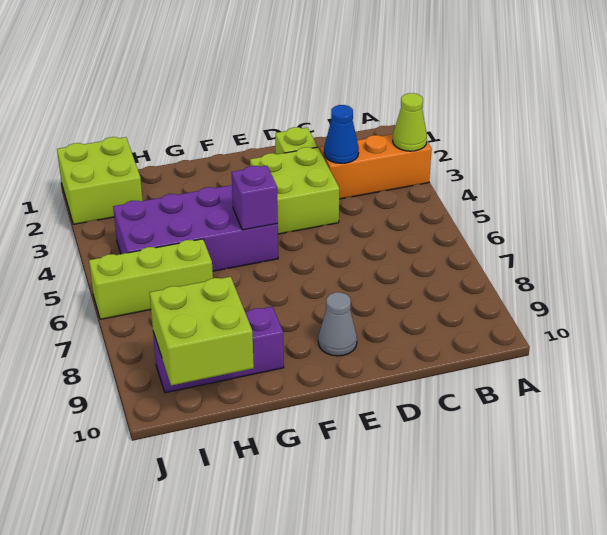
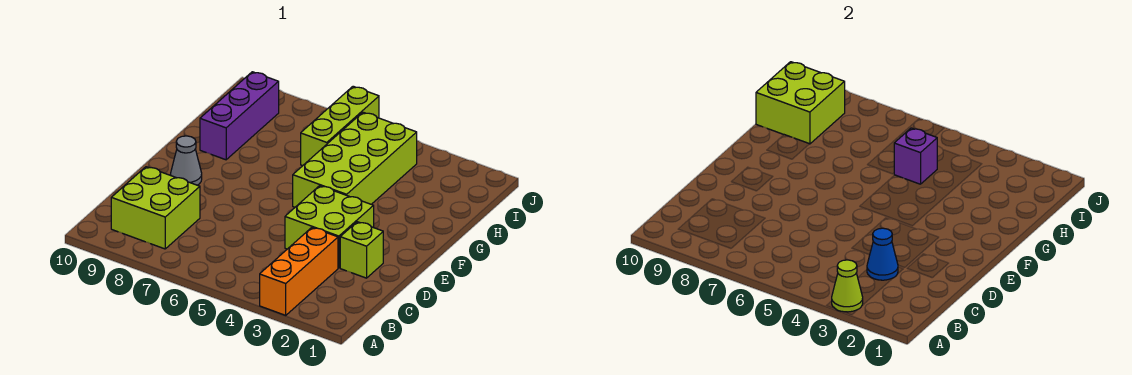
purple 2x4 brick [113,185,278,271] -> lime 2x4 brick [293,112,417,207]
purple 1x1 brick [232,166,278,230] -> purple 1x1 brick moved to [894,128,937,184]
lime 2x2 brick [57,137,143,224] -> lime 2x2 brick moved to [111,167,200,249]

